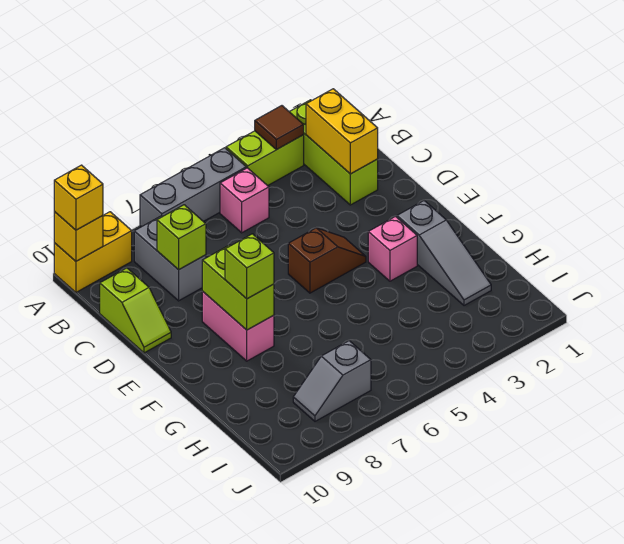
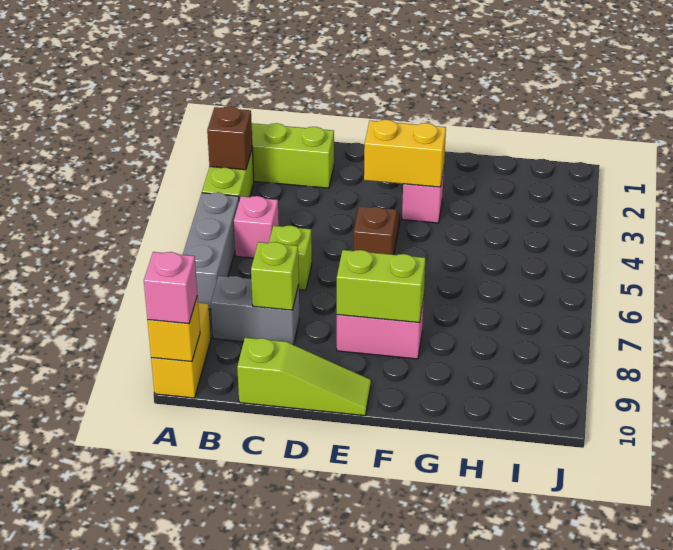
brown 1x1 tile [255,106,304,150] -> brown 1x1 brick [207,106,252,170]
yellow 1x1 brick [54,165,103,230] -> pink 1x1 brick [144,252,197,324]
yellow 1x2 brick [306,89,378,174] -> yellow 1x2 brick moved to [364,120,446,187]
lime 1x2 slope [100,268,171,353] -> lime 1x3 slope [237,338,371,416]
grey 1x3 slope [397,201,491,306] -> none
lime 1x1 brick [225,234,274,299] -> lime 1x1 brick moved to [269,226,312,290]
grey 1x2 slope [293,341,371,421] -> none

